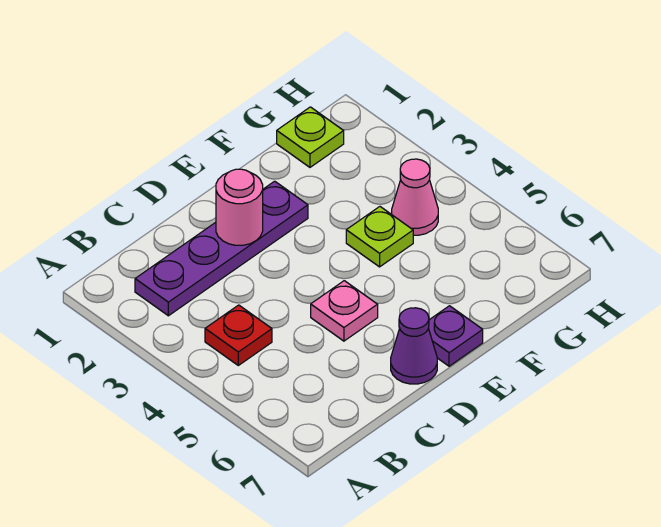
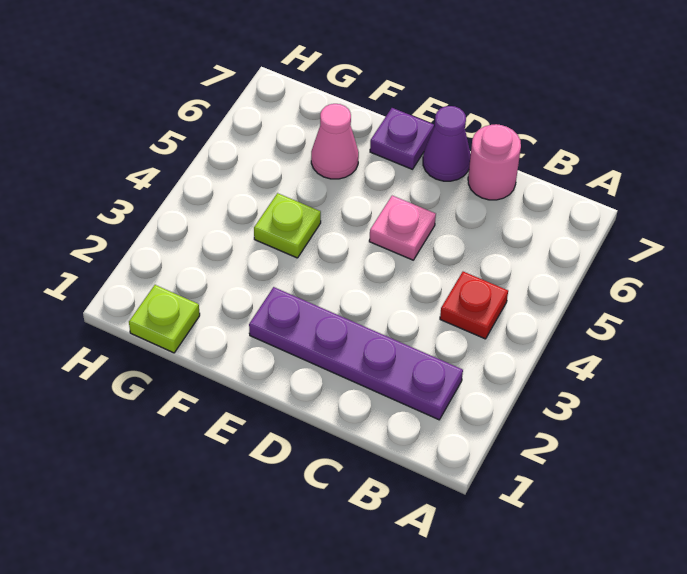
pink 1x1 round brick [216,169,263,245] -> pink 1x1 round brick moved to [468,124,521,200]
pink 1x1 cone [392,159,438,235] -> pink 1x1 cone moved to [311,104,359,179]

